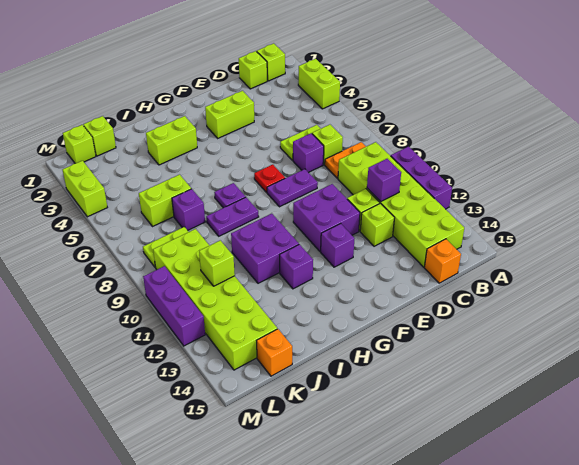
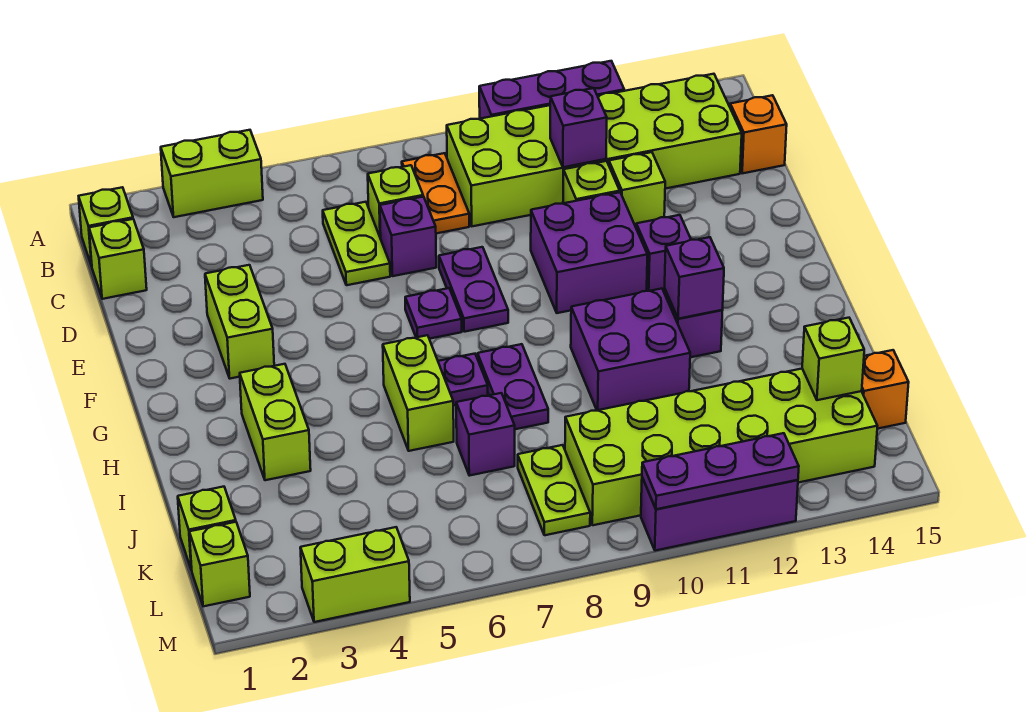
red 1x1 plate [254,165,285,193] -> purple 1x1 plate [405,288,462,339]
none -> purple 1x1 brick [665,237,724,319]
lime 1x2 brick [139,175,191,226] -> lime 1x2 brick moved to [383,335,454,451]
lime 1x1 brick [199,240,235,286] -> lime 1x1 brick moved to [802,318,864,400]
none -> purple 1x3 plate [642,433,799,509]

